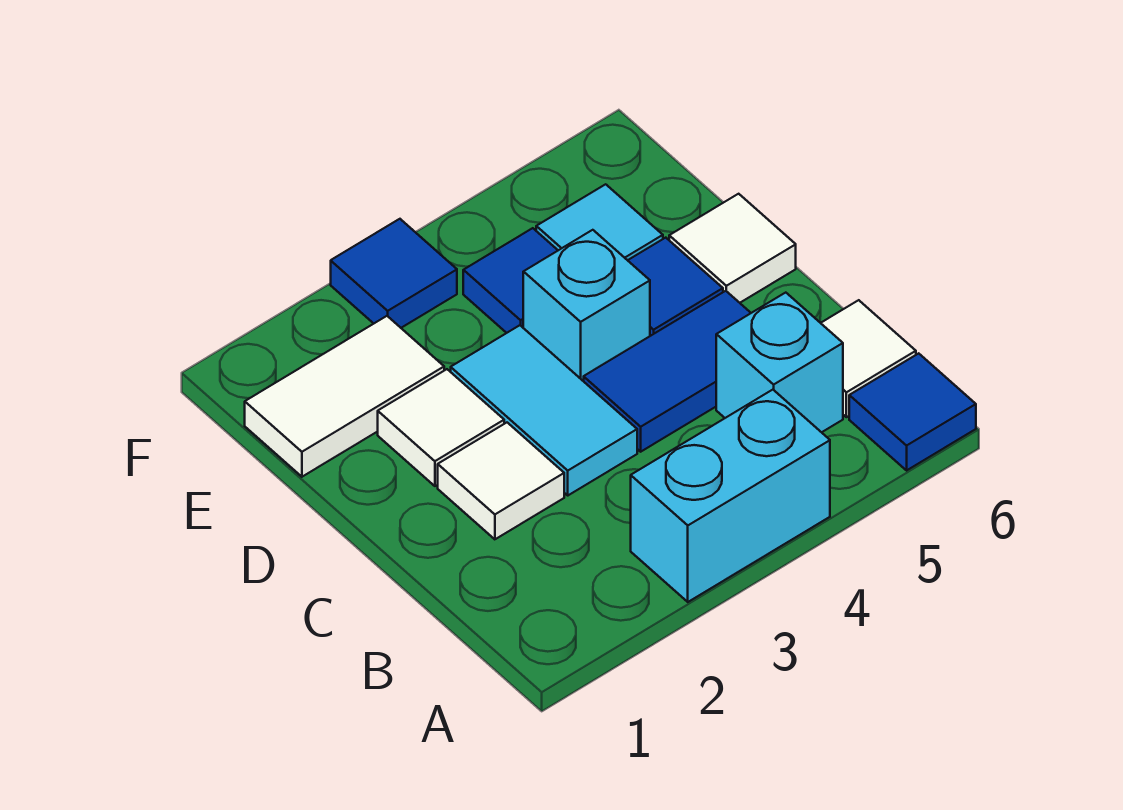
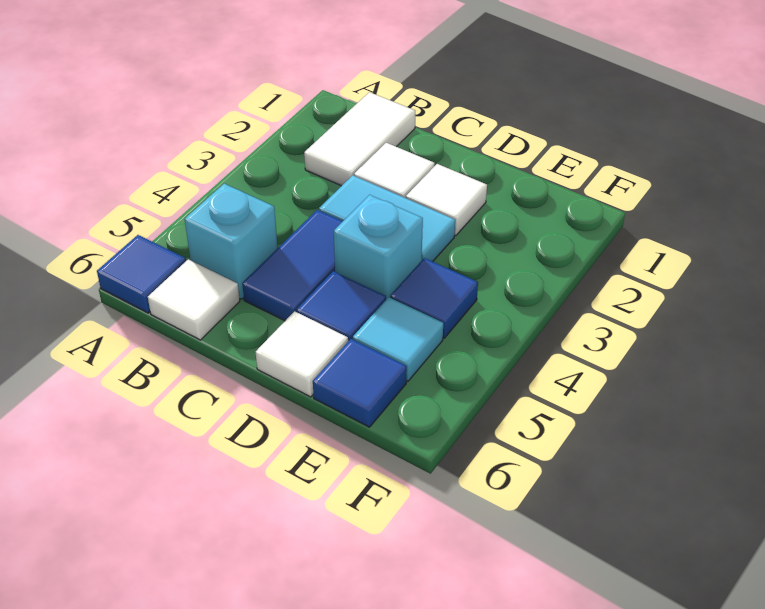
cyan 1x2 brick [631,390,830,602] -> none
white 1x2 tile [245,316,444,477] -> white 1x2 tile moved to [304,92,415,186]
blue 1x1 tile [331,219,457,328] -> blue 1x1 tile moved to [313,339,407,427]

